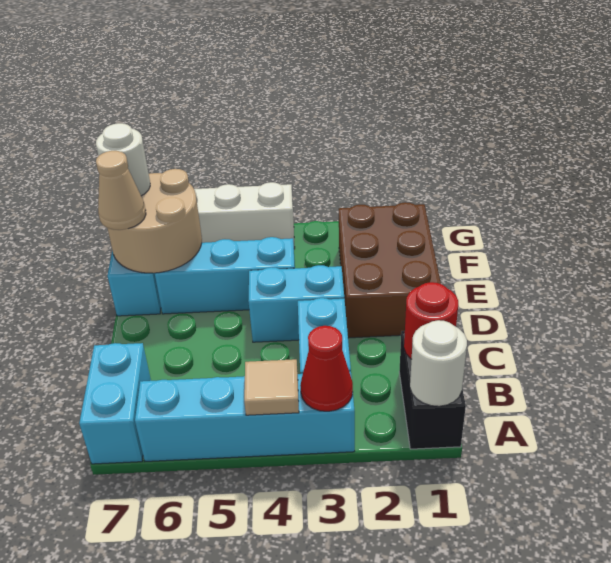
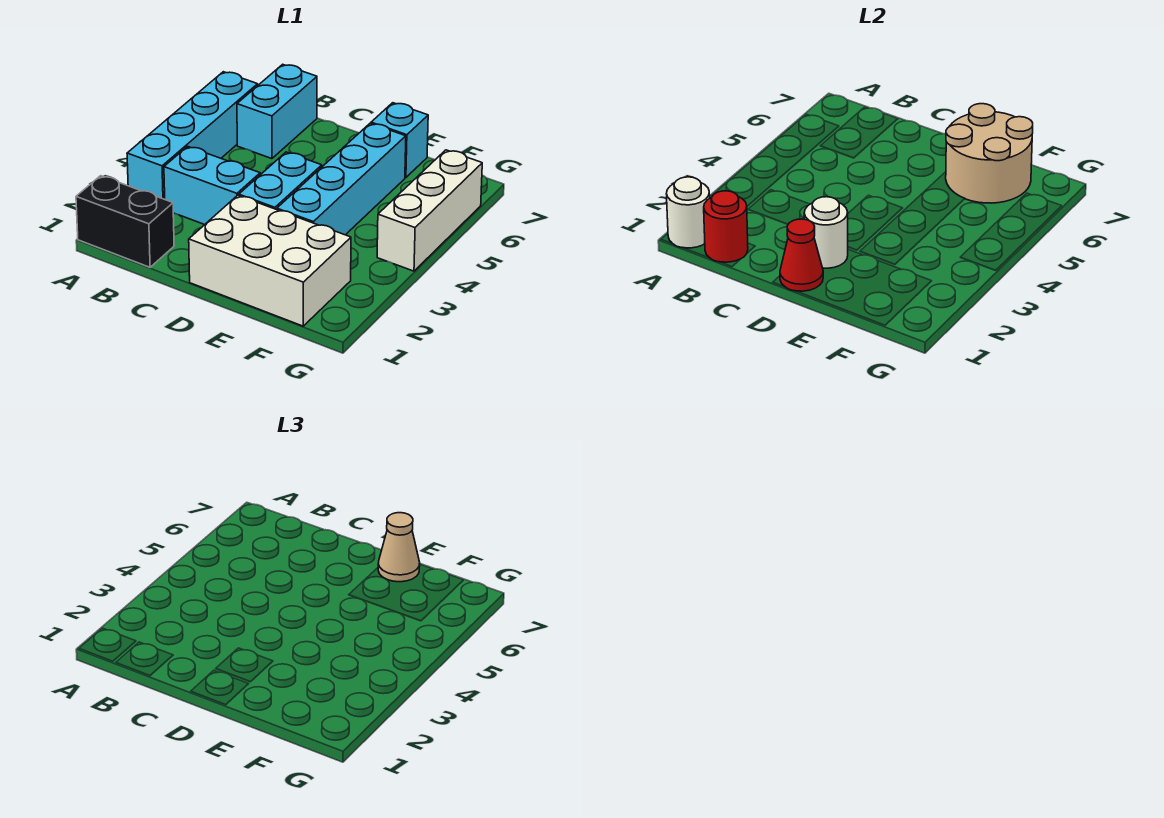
red 1x1 cone [300,326,353,411] -> red 1x1 cone moved to [780,219,823,291]
tan 1x1 tile [244,359,299,415] -> none
cyan 1x2 brick [79,343,151,464] -> cyan 1x2 brick turned to [237,64,317,159]
brown 2x3 brick [339,202,441,338] -> white 2x3 brick [189,195,351,326]
cyan 1x3 brick [155,237,295,314] -> cyan 1x4 brick [277,123,406,235]
white 1x1 round brick [96,123,150,196] -> white 1x1 round brick moved to [804,197,848,268]

